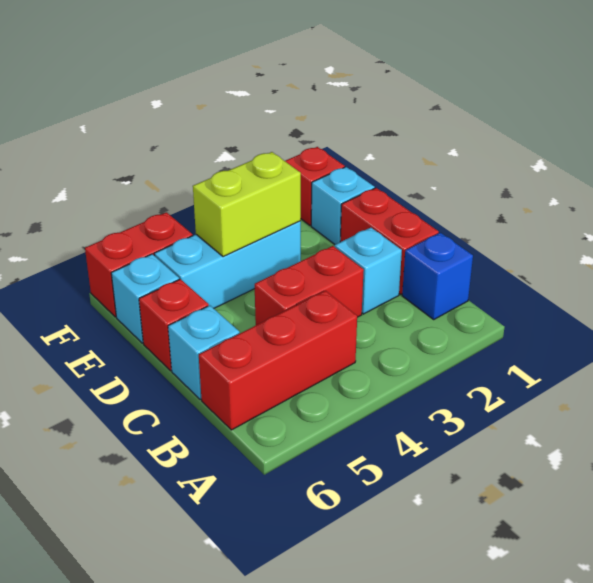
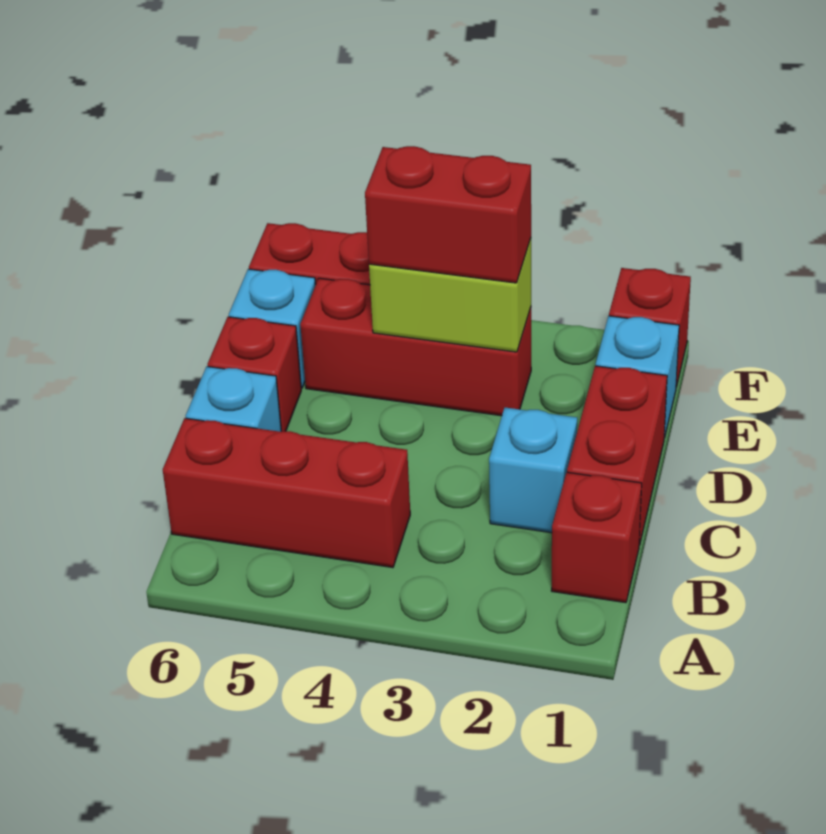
blue 1x1 brick [402,233,473,319] -> red 1x1 brick [551,472,642,603]
red 1x2 brick [255,246,364,325] -> red 1x2 brick moved to [365,146,531,283]
cyan 1x3 brick [154,221,301,308] -> red 1x3 brick [300,278,531,416]

